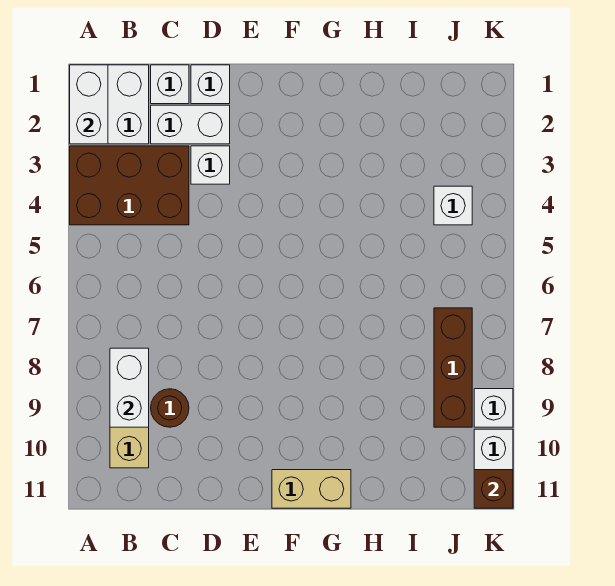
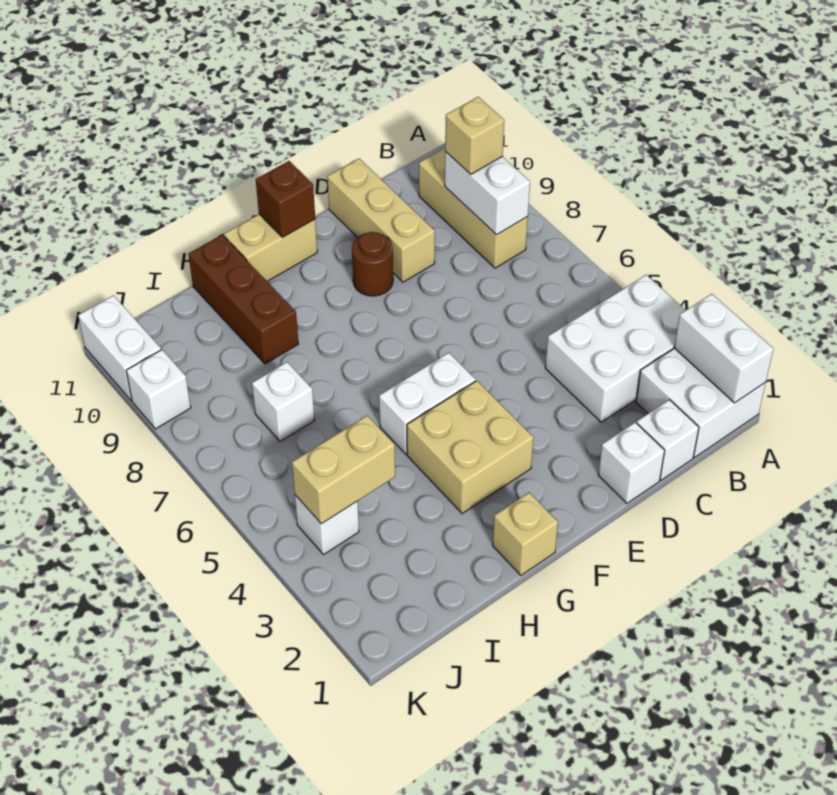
brown 2x3 brick [70,146,189,225] -> white 2x3 brick [545,275,685,422]
none -> tan 1x1 brick [445,97,504,174]
white 1x2 brick [151,105,230,144] -> white 1x2 brick moved to [379,353,476,454]
brown 1x1 round brick [151,389,189,427] -> brown 1x1 round brick moved to [352,232,393,296]
white 1x1 brick [191,146,230,184] -> white 1x1 brick moved to [252,362,315,441]
none -> tan 1x3 brick [327,159,435,282]
none -> tan 2x2 brick [407,381,534,514]
none -> tan 1x1 brick [493,493,558,575]
none -> tan 1x2 brick [292,416,395,524]
brown 1x3 brick [434,308,472,427] -> brown 1x3 brick moved to [188,235,299,364]
brown 1x1 brick [474,470,513,508] -> brown 1x1 brick moved to [256,161,315,238]

